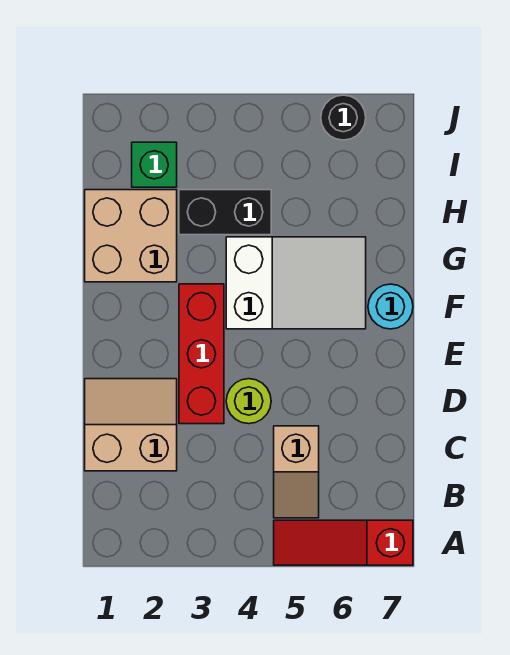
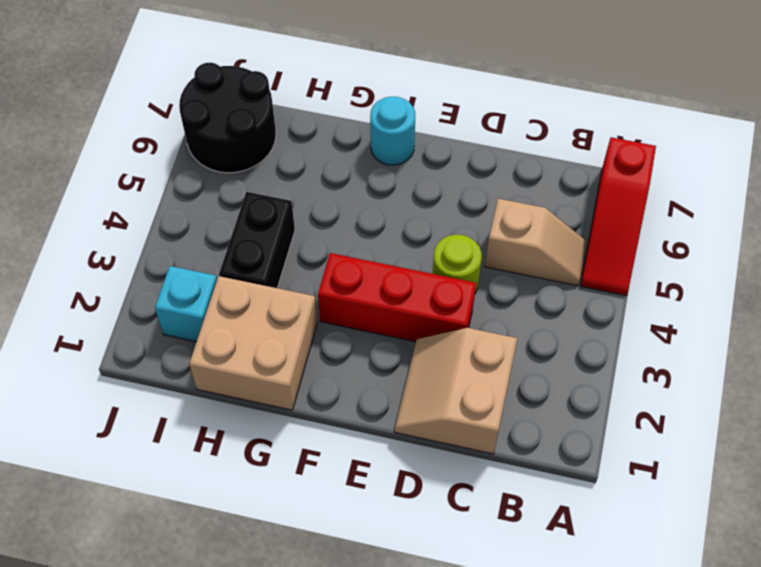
white 2x3 slope [226,237,366,329] -> none
green 1x1 brick [132,142,177,187] -> cyan 1x1 brick [155,266,217,342]
black 1x1 round brick [321,95,366,140] -> black 2x2 round brick [179,63,276,173]

